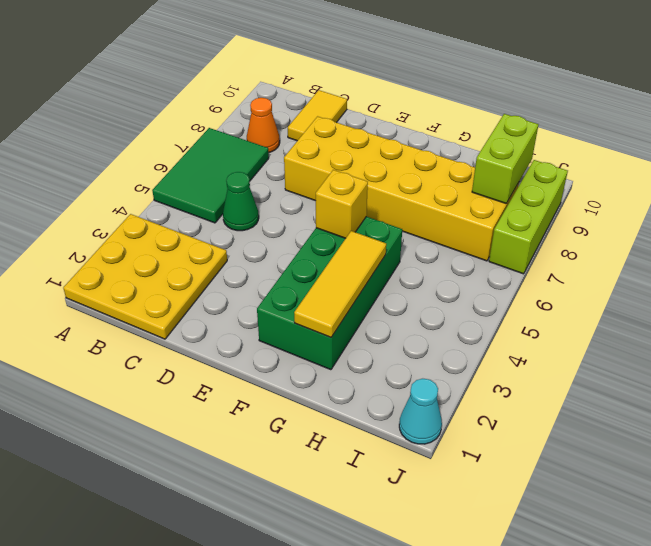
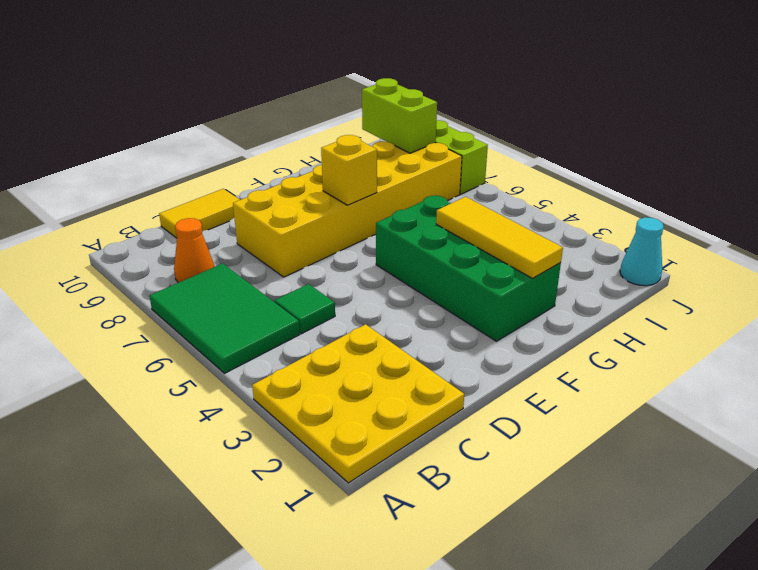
green 1x1 cone [223,172,259,231] -> green 1x1 tile [275,284,335,334]
yellow 1x2 tile [288,90,347,141] -> yellow 1x2 tile turned to [159,189,240,238]
yellow 1x1 brick [316,170,368,238] -> yellow 1x1 brick moved to [321,135,377,205]

